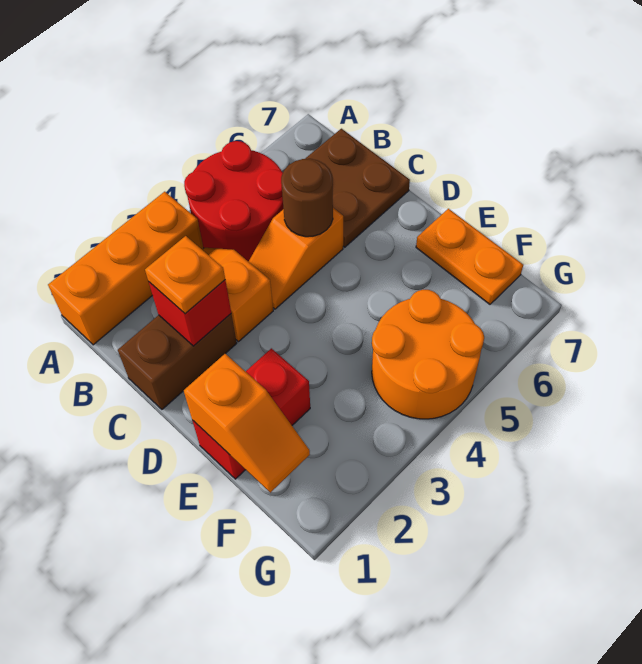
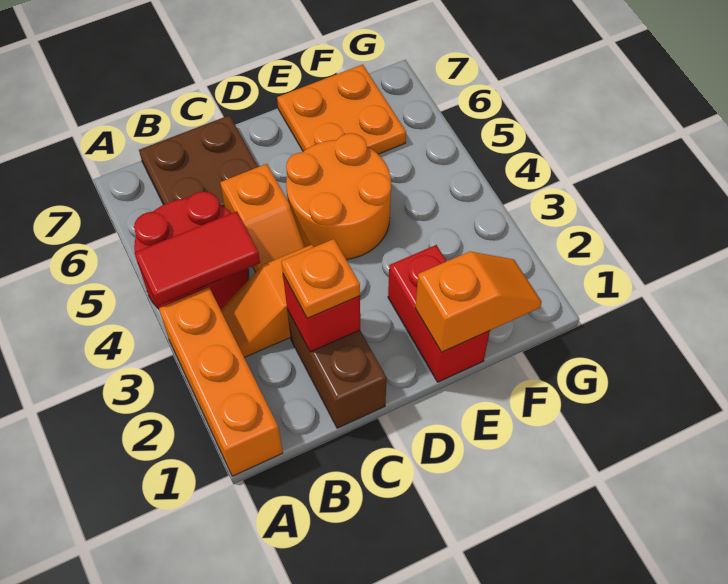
none -> red 1x2 tile [135,211,260,305]
brown 1x1 round brick [281,159,333,237] -> none
orange 1x2 plate [416,209,523,304] -> orange 2x2 plate [277,64,406,154]
orange 2x2 round brick [372,290,484,419] -> orange 2x2 round brick moved to [286,133,391,260]

